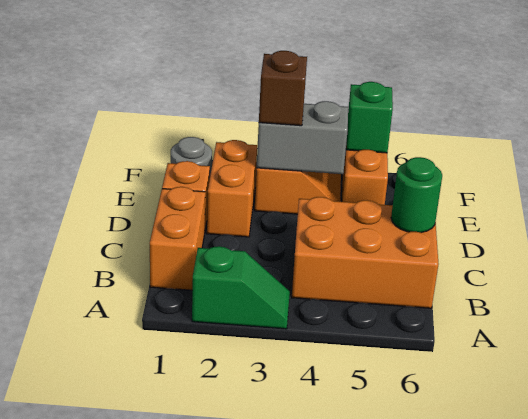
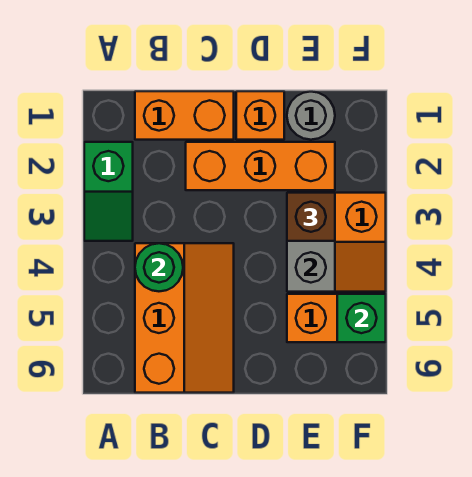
orange 2x3 brick [292,197,438,308] -> orange 2x3 slope [135,243,234,393]
green 1x1 round brick [391,157,442,232] -> green 1x1 round brick moved to [135,243,183,291]
orange 1x2 brick [207,140,257,237] -> orange 1x3 brick [186,142,335,190]

